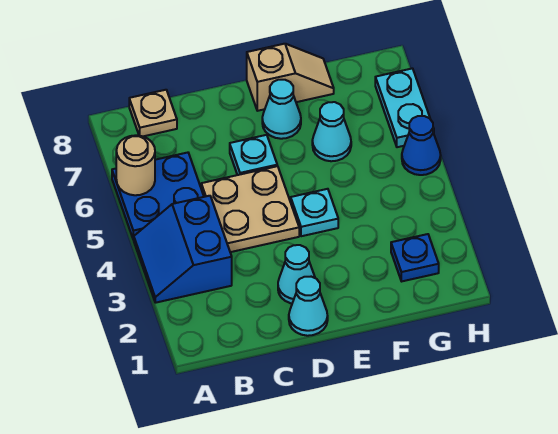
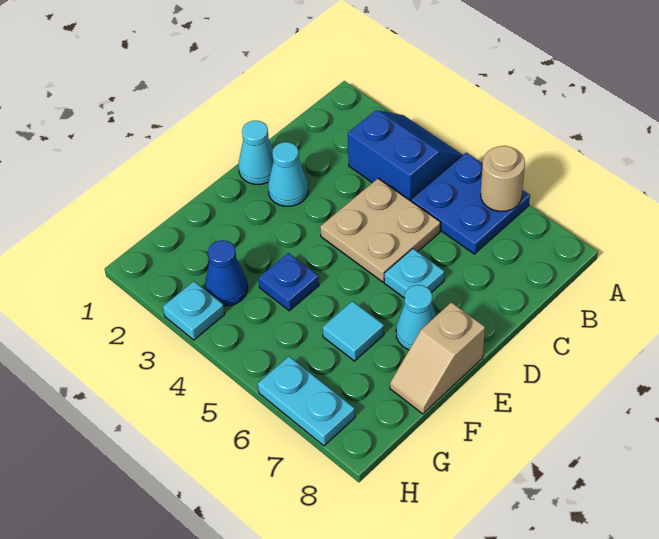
tan 1x1 plate [129,90,177,136] -> none
cyan 1x1 plate [291,189,338,236] -> cyan 1x1 plate moved to [163,281,225,340]
cyan 1x1 cone [312,102,351,161] -> cyan 1x1 tile [323,301,384,361]
blue 1x1 plate [391,234,439,281] -> blue 1x1 plate moved to [258,253,319,311]
blue 1x1 cone [402,116,441,175] -> blue 1x1 cone moved to [205,240,248,306]

